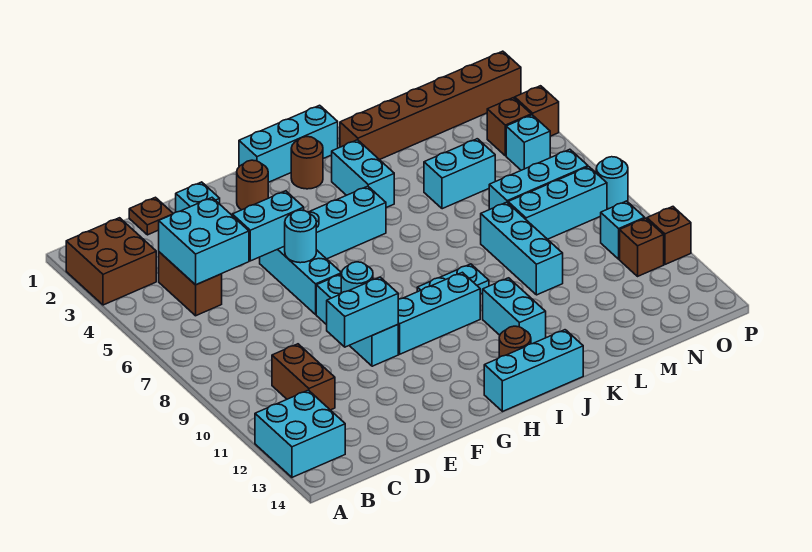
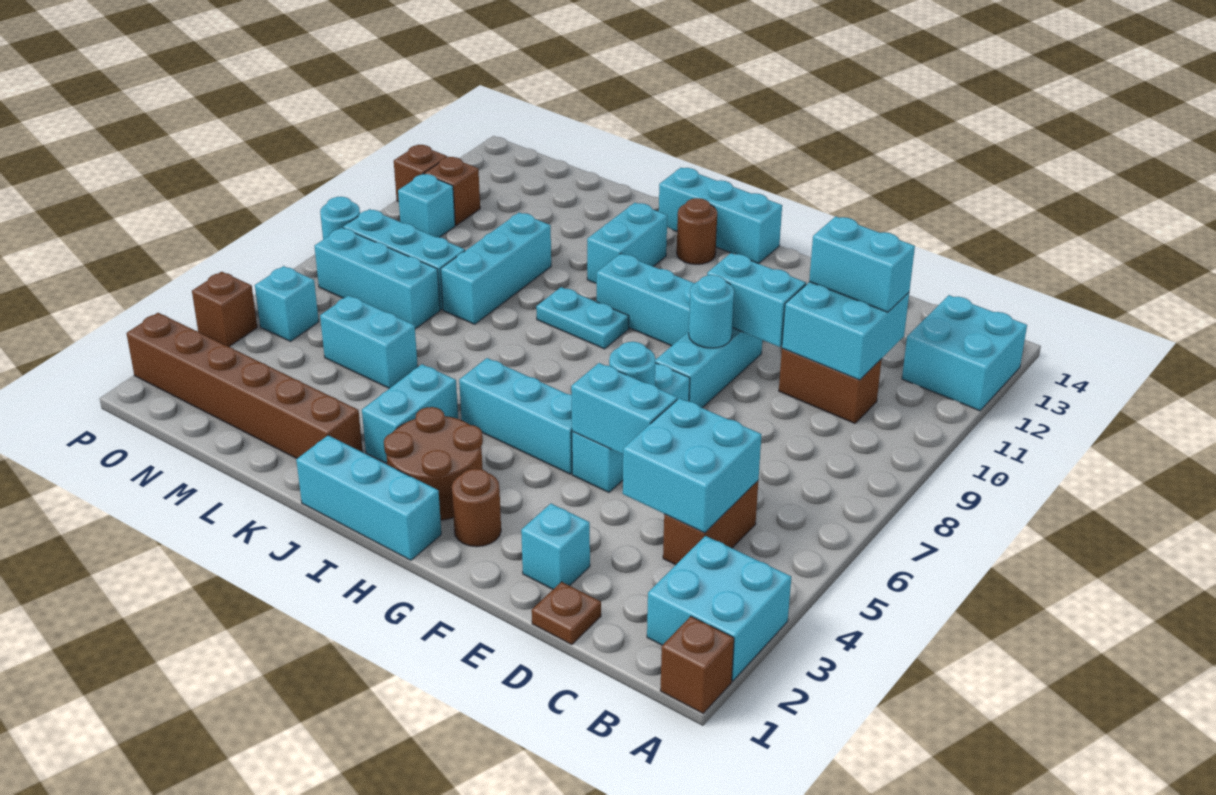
brown 2x2 brick [66,218,156,305] -> cyan 2x2 brick [647,536,791,681]
brown 1x2 brick [272,344,335,410] -> brown 1x2 brick turned to [779,348,882,423]
none -> cyan 2x2 brick [782,282,909,380]
none -> cyan 1x2 brick [809,216,915,312]
brown 1x1 round brick [291,137,323,189] -> brown 2x2 round brick [384,407,483,520]
brown 1x1 brick [487,98,531,156] -> brown 1x1 brick moved to [660,616,734,713]

